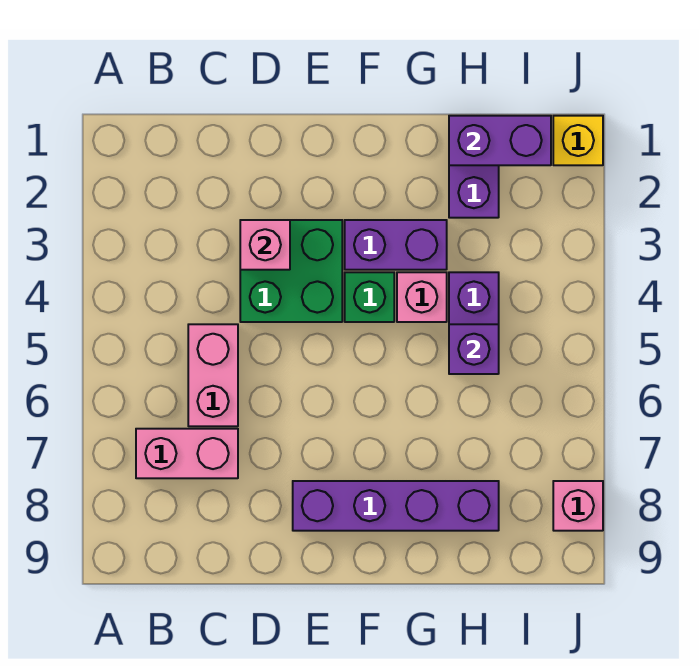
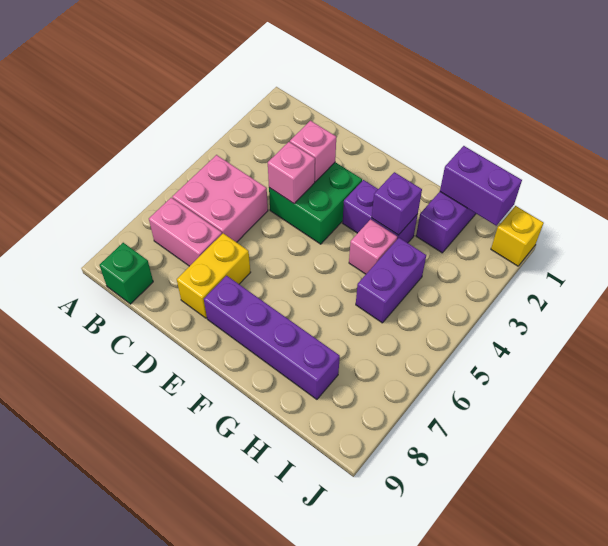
pink 1x2 brick [188,324,238,426] -> pink 2x2 brick [172,155,268,242]
none -> yellow 1x2 brick [177,233,251,318]
green 1x1 brick [345,272,394,322] -> green 1x1 brick moved to [99,243,153,304]
purple 1x1 brick [449,324,499,374] -> purple 1x1 brick moved to [372,172,422,235]
pink 1x1 brick [553,481,603,531] -> pink 1x1 brick moved to [268,142,315,203]

